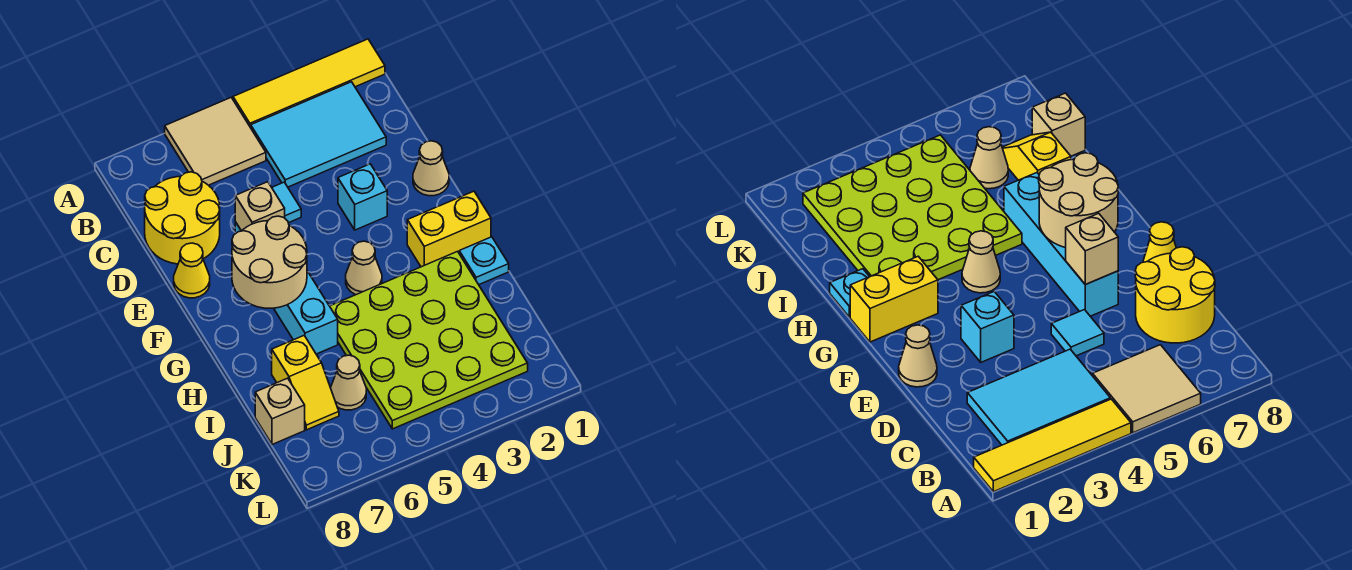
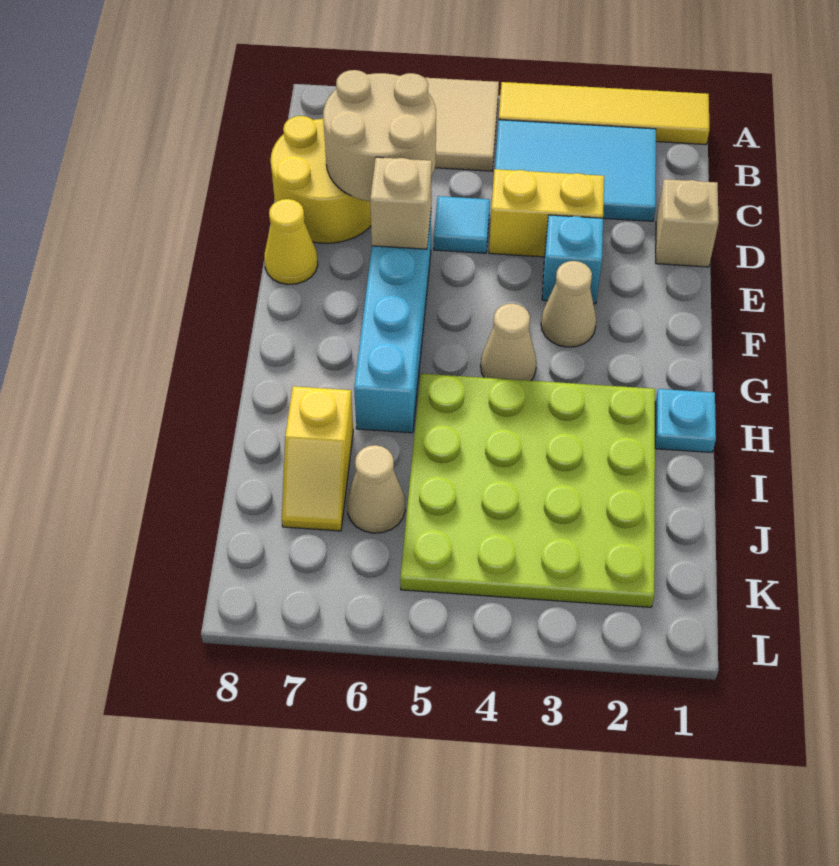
tan 1x1 cone [413,141,449,196] -> tan 1x1 cone moved to [541,261,596,347]
tan 2x2 round brick [232,216,307,308] -> tan 2x2 round brick moved to [323,70,436,201]
yellow 1x2 brick [407,191,491,267] -> yellow 1x2 brick moved to [489,169,604,257]
tan 1x1 brick [255,378,305,445] -> tan 1x1 brick moved to [656,179,719,267]

